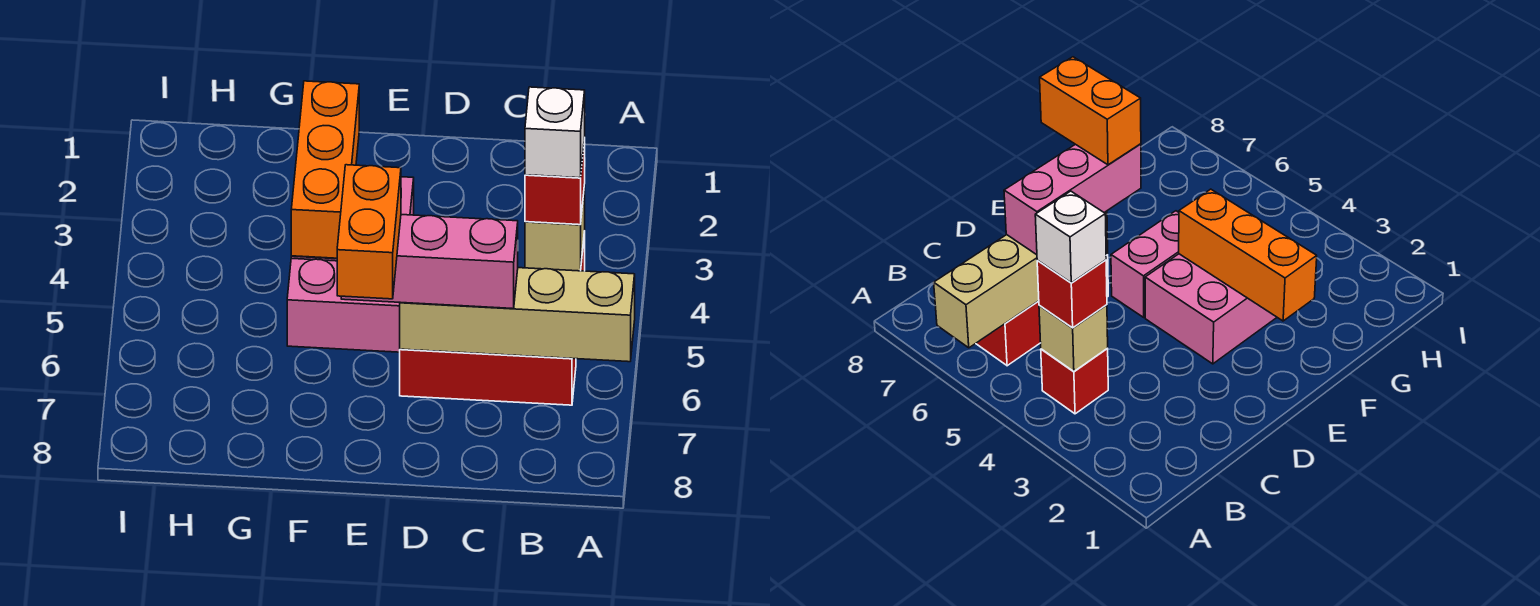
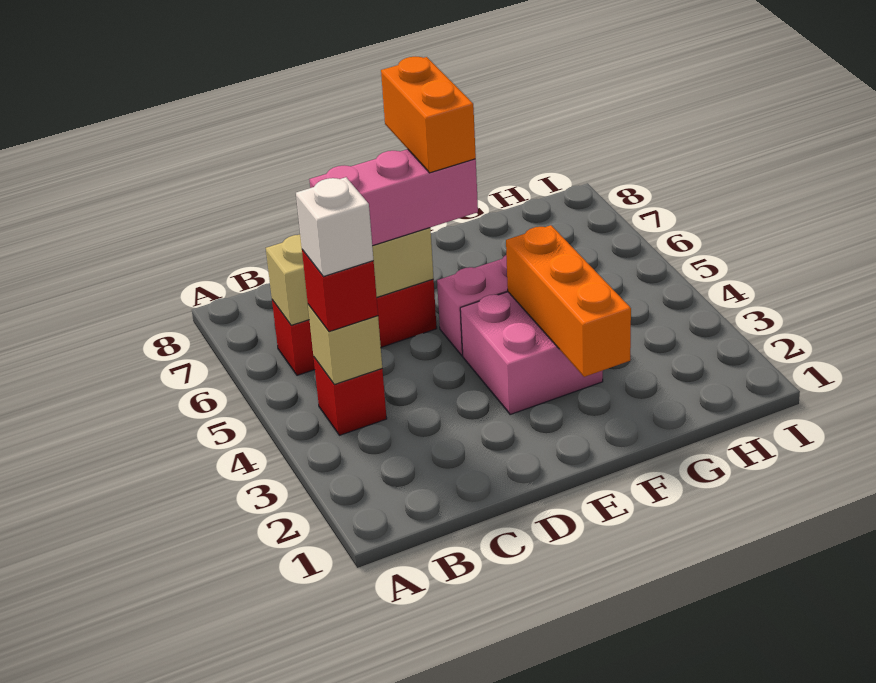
tan 1x4 brick [400,268,635,362] -> tan 1x3 brick [266,228,434,325]

